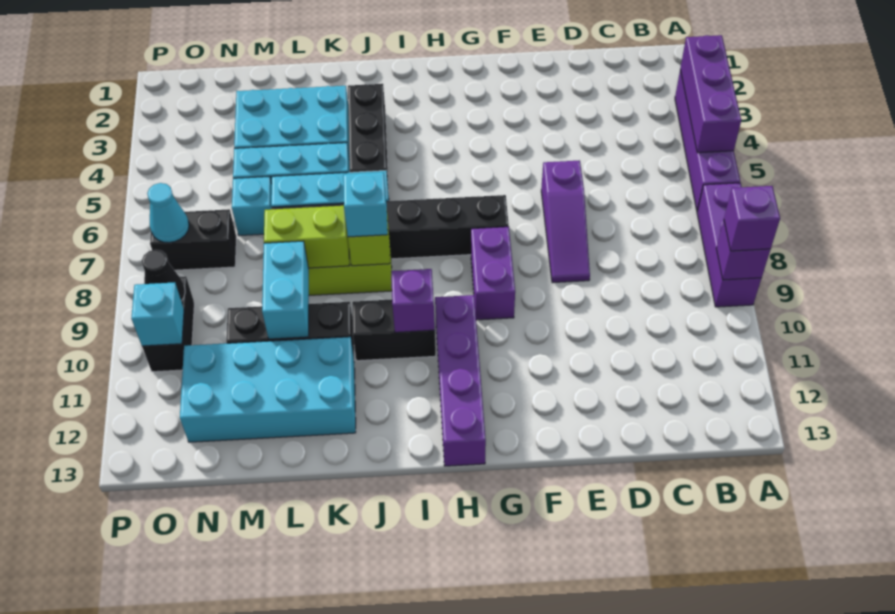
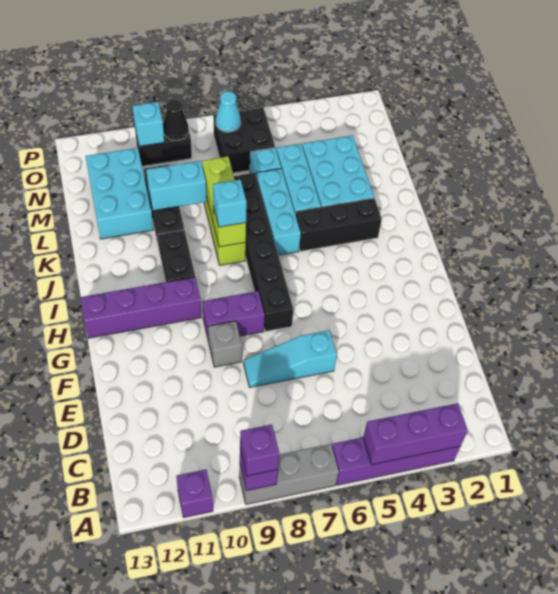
purple 1x3 brick [697,183,761,307] -> grey 1x3 brick [239,444,339,504]
purple 1x3 slope [541,160,590,283] -> cyan 1x3 slope [243,330,337,387]
none -> grey 1x1 brick [208,321,242,367]
purple 1x1 brick [391,269,435,332] -> purple 1x1 brick moved to [176,469,213,517]
cyan 2x4 brick [180,337,356,442] -> cyan 2x3 brick [85,148,153,239]
black 1x2 brick [150,209,237,270] -> black 2x2 brick [213,108,275,173]

